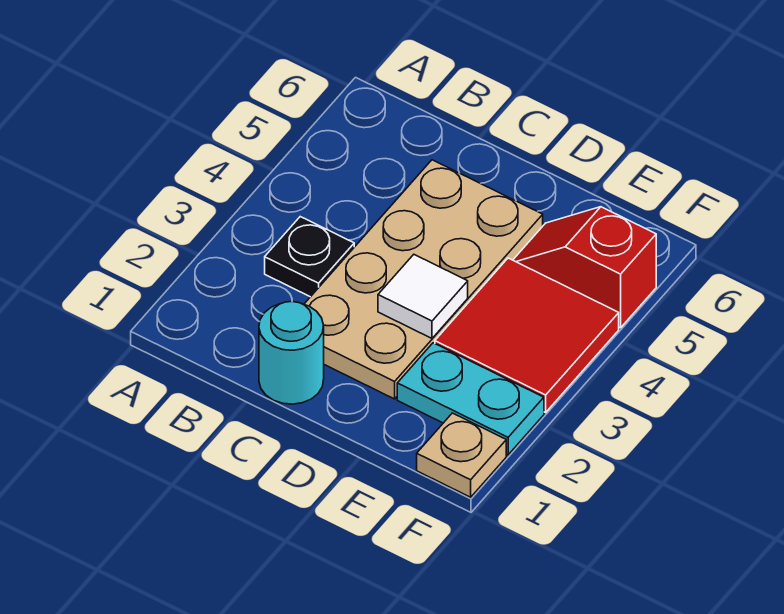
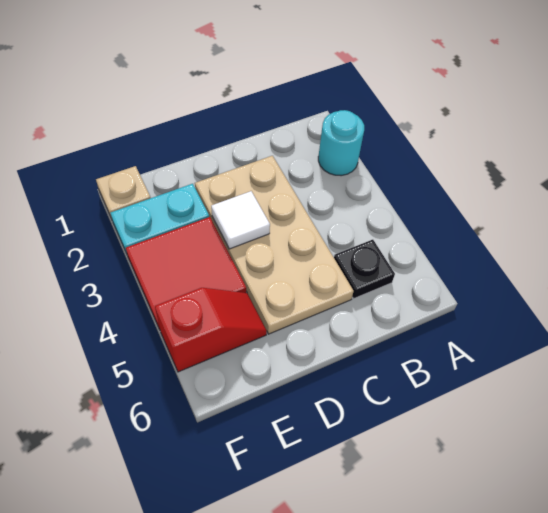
black 1x1 plate [265,217,354,297] -> black 1x1 plate moved to [334,240,395,299]
cyan 1x1 round brick [259,302,324,404] -> cyan 1x1 round brick moved to [318,110,364,176]

